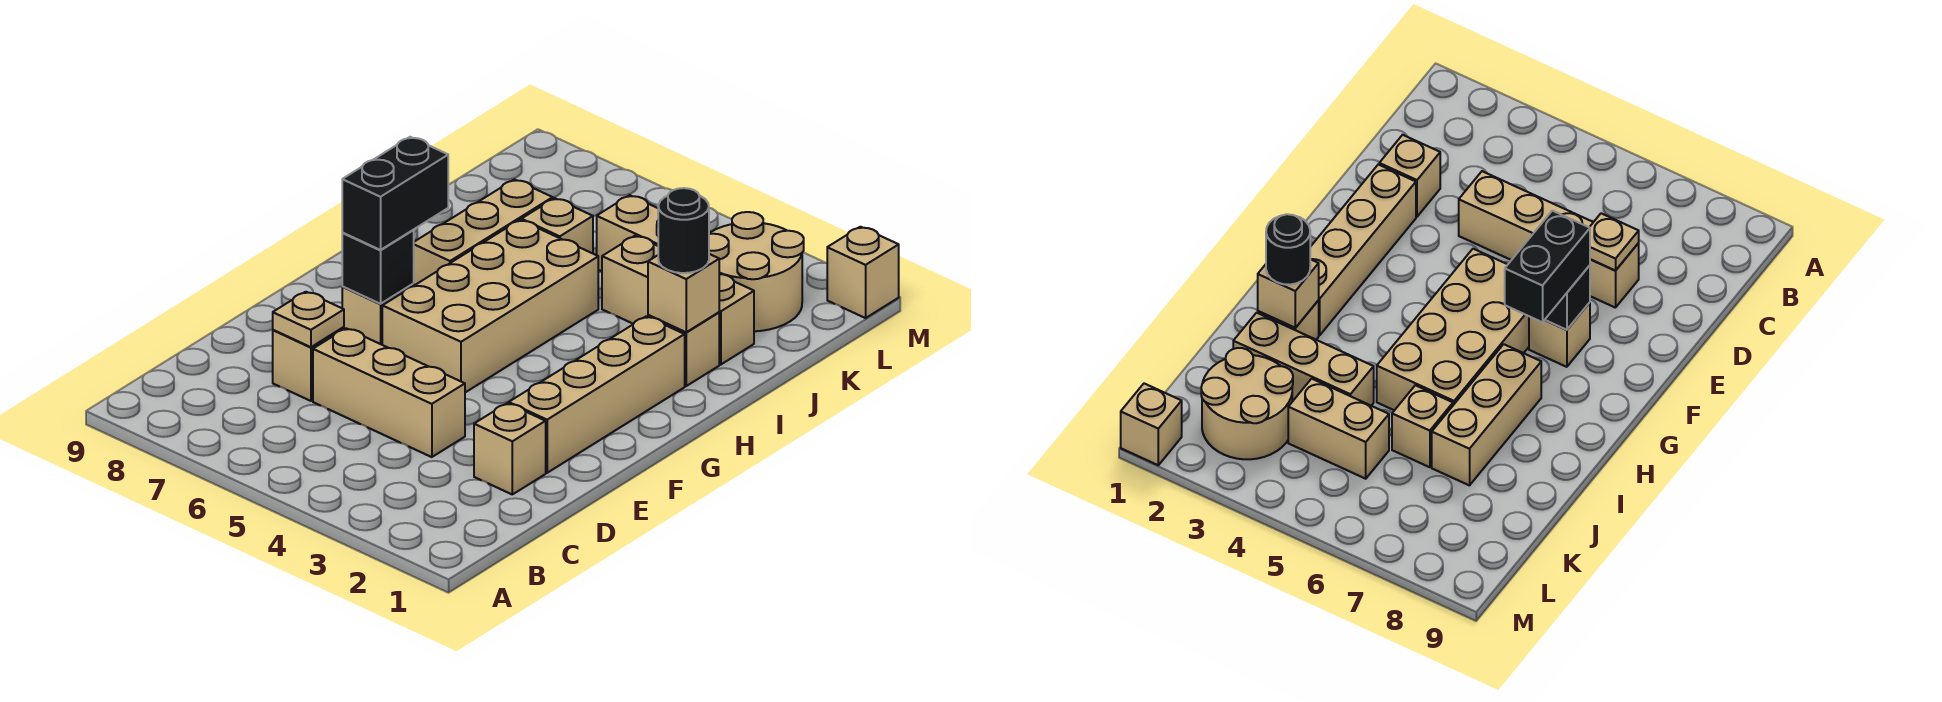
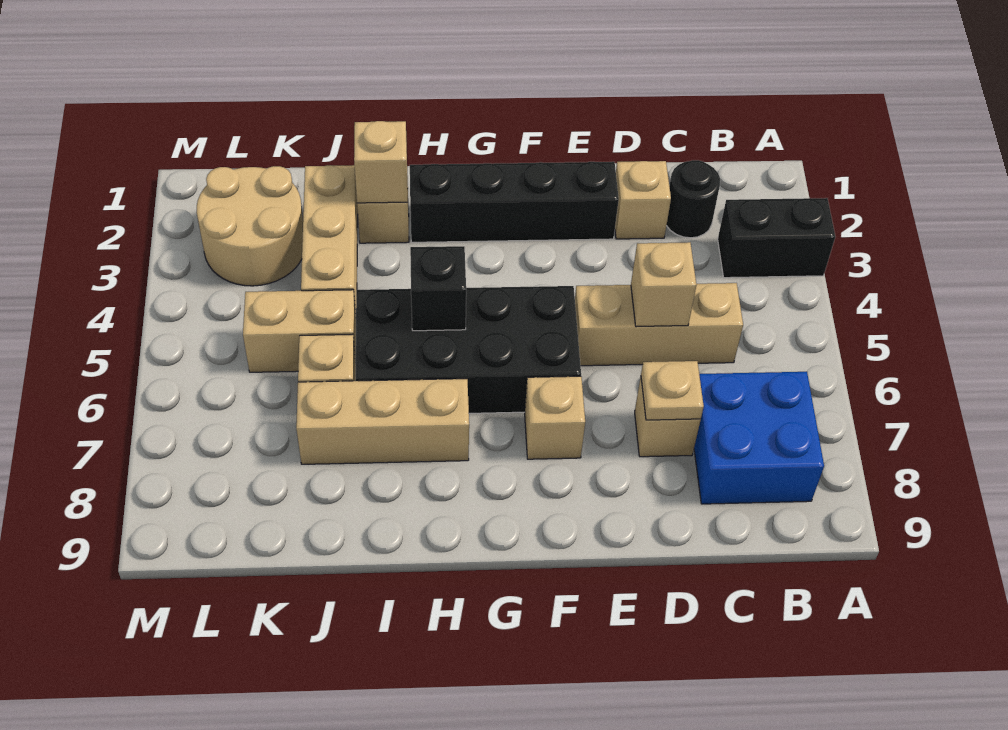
none -> blue 2x2 brick [694,372,824,504]
tan 1x3 brick [313,328,465,457] -> tan 1x3 brick turned to [575,283,743,366]
tan 1x4 brick [509,316,685,473] -> black 1x4 brick [410,162,619,242]
tan 2x4 brick [382,220,598,392] -> black 2x4 brick [355,286,581,413]
black 1x1 brick [342,230,414,304] -> black 1x1 brick moved to [410,246,466,331]
black 1x2 brick [342,137,448,250] -> black 1x2 brick moved to [718,198,835,278]
black 1x1 round brick [658,188,709,273] -> black 1x1 round brick moved to [666,160,720,238]
tan 1x2 brick [597,195,658,271] -> tan 1x2 brick turned to [243,290,356,372]
tan 1x1 brick [827,227,899,318] -> tan 1x1 brick moved to [631,242,696,327]

